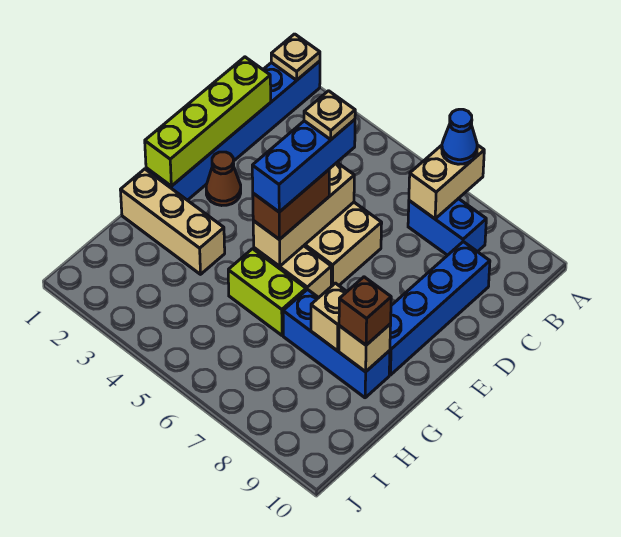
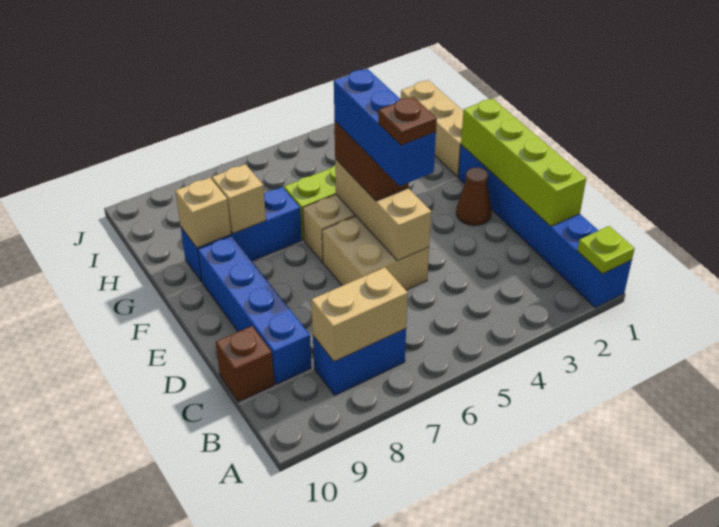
tan 1x1 plate [271,34,320,80] -> lime 1x1 plate [577,226,635,274]
tan 1x2 brick [409,145,484,219] -> tan 1x2 brick turned to [311,267,408,362]
blue 1x1 cone [442,109,477,164] -> none
tan 1x1 plate [304,91,355,139] -> brown 1x1 plate [378,97,437,145]
tan 1x3 brick [121,169,225,274] -> tan 1x3 brick turned to [401,80,463,177]
brown 1x1 brick [339,277,391,345] -> brown 1x1 brick moved to [216,326,274,402]

